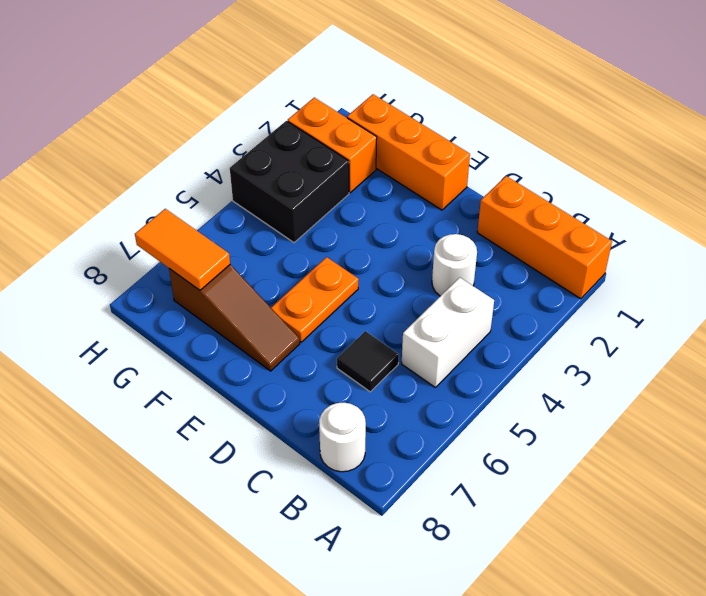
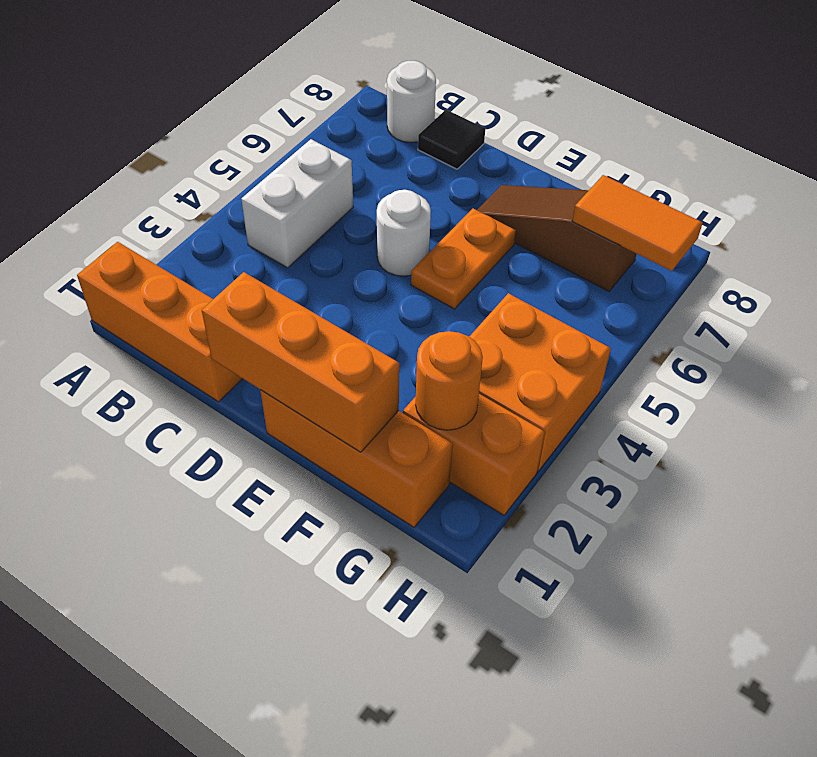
white 1x1 round brick [432,234,477,296] -> white 1x1 round brick moved to [377,190,431,276]
black 1x1 tile [337,331,399,392] -> black 1x1 tile moved to [418,110,485,169]
none -> orange 1x3 brick [202,272,399,452]
none -> orange 1x1 round brick [416,331,483,430]
black 2x2 brick [230,121,349,243] -> orange 2x2 brick [469,293,611,471]

